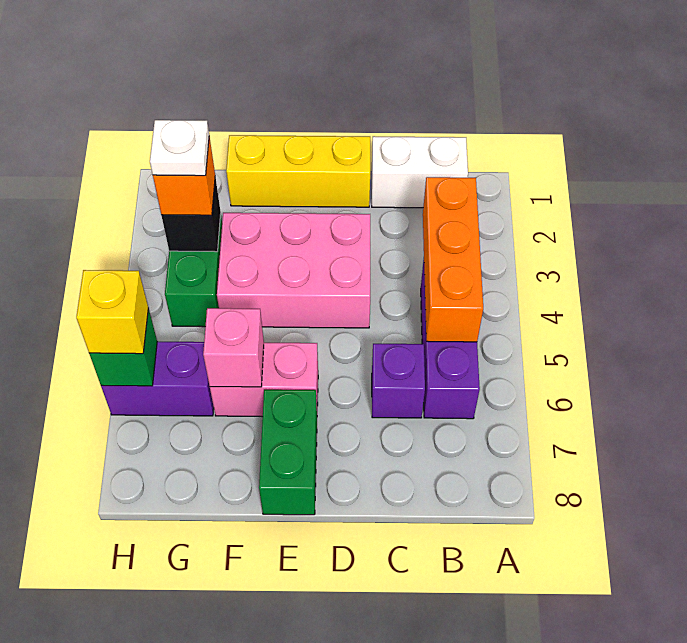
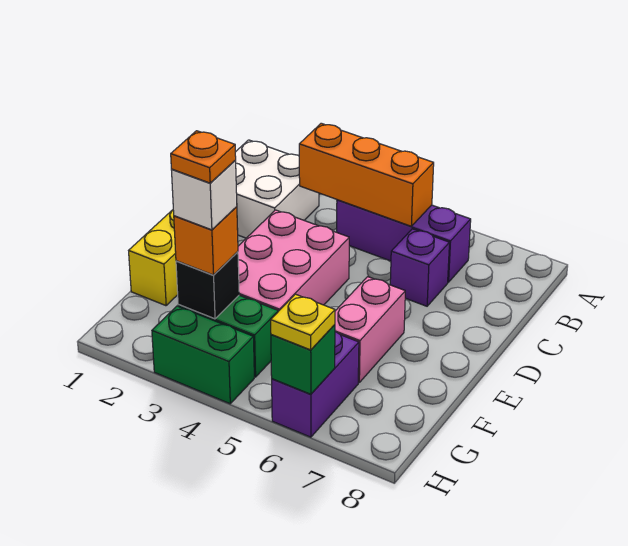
white 1x2 brick [372,136,468,208] -> white 2x2 brick [235,140,319,238]
green 1x2 brick [259,390,317,515] -> green 1x2 brick moved to [152,306,254,404]
pink 1x1 brick [203,308,264,387] -> none
white 1x1 plate [150,120,209,176] -> white 1x1 brick [172,161,237,230]
none -> orange 1x1 plate [171,131,236,183]
yellow 1x1 brick [76,270,148,354] -> yellow 1x1 plate [271,294,335,350]

